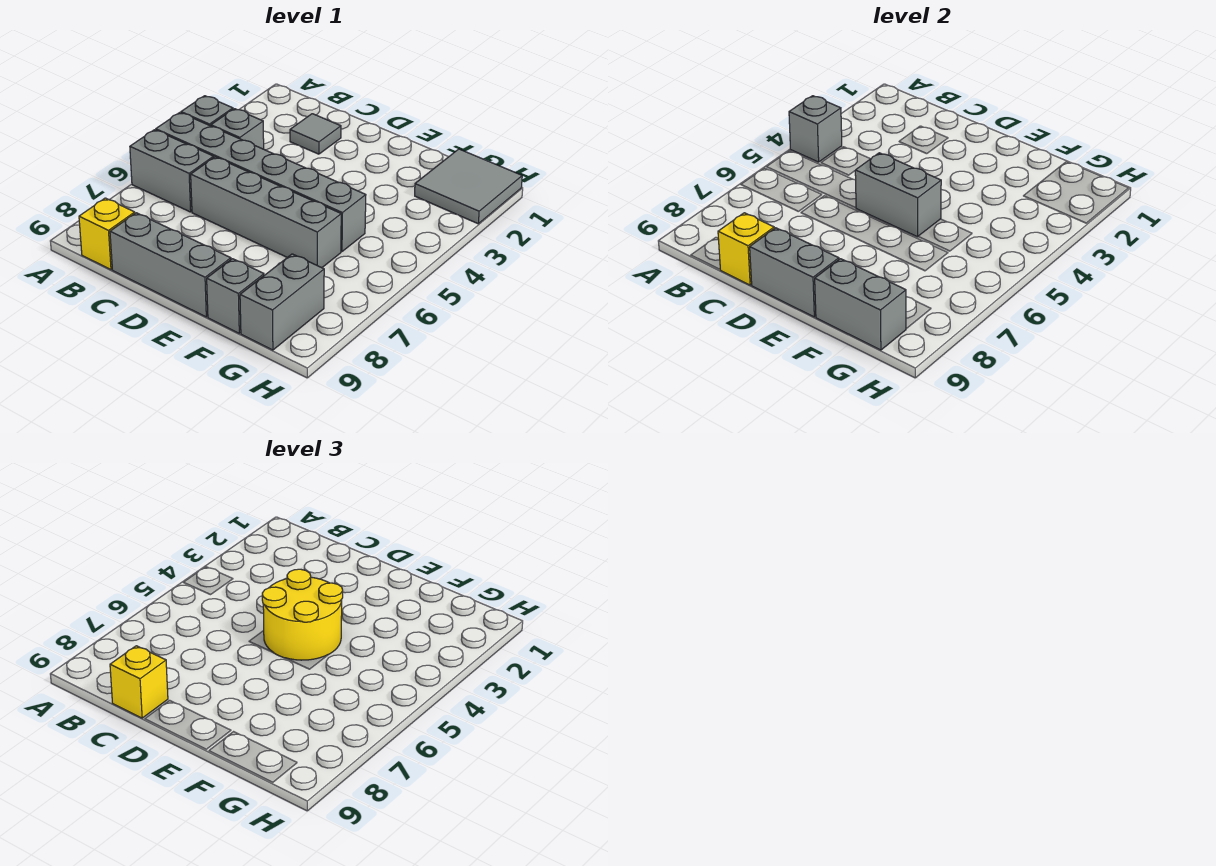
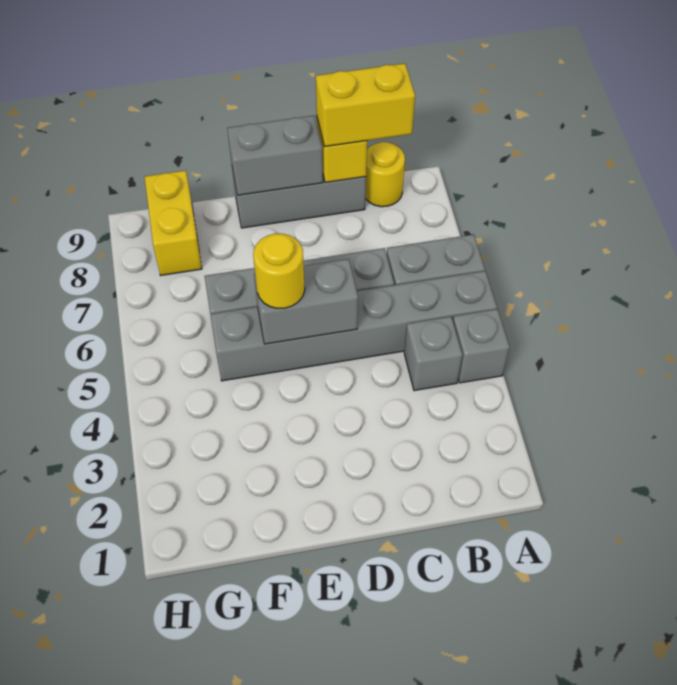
grey 1x1 brick [789,96,842,162] -> none
yellow 1x1 brick [79,198,135,270] -> yellow 1x1 round brick [365,142,405,207]
grey 1x1 tile [290,114,341,154] -> none
yellow 1x1 brick [110,646,168,718] -> yellow 1x2 brick [316,63,415,147]
yellow 2x2 round brick [262,569,343,660] -> yellow 1x1 round brick [253,234,305,308]
grey 1x1 brick [207,259,264,333] -> none
grey 1x2 brick [815,259,906,350] -> none
grey 2x2 tile [415,149,522,224] -> none
grey 1x2 brick [240,254,324,350] -> yellow 1x2 brick [145,170,202,275]

